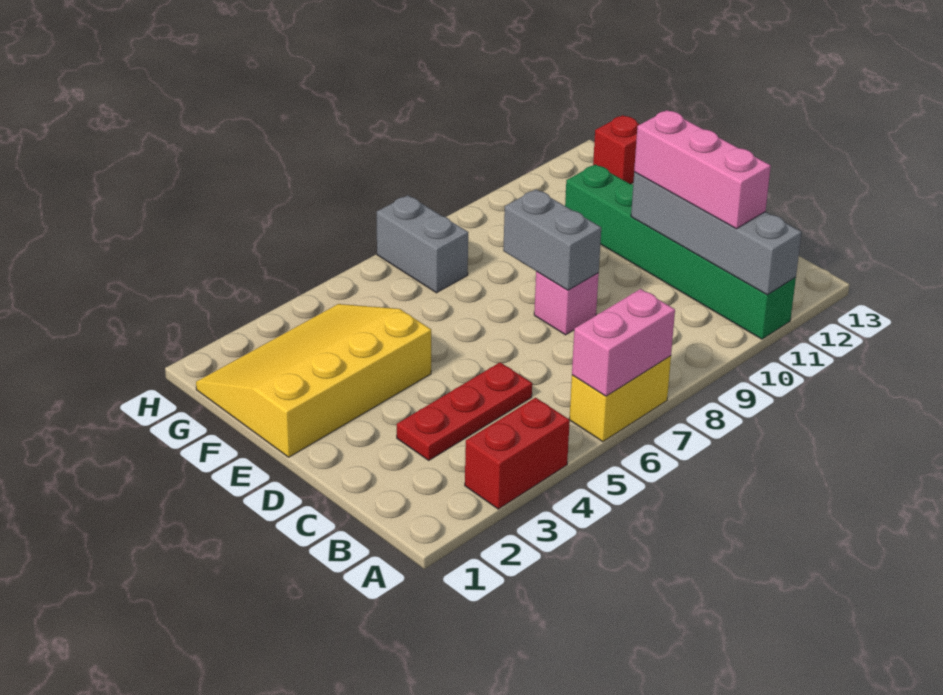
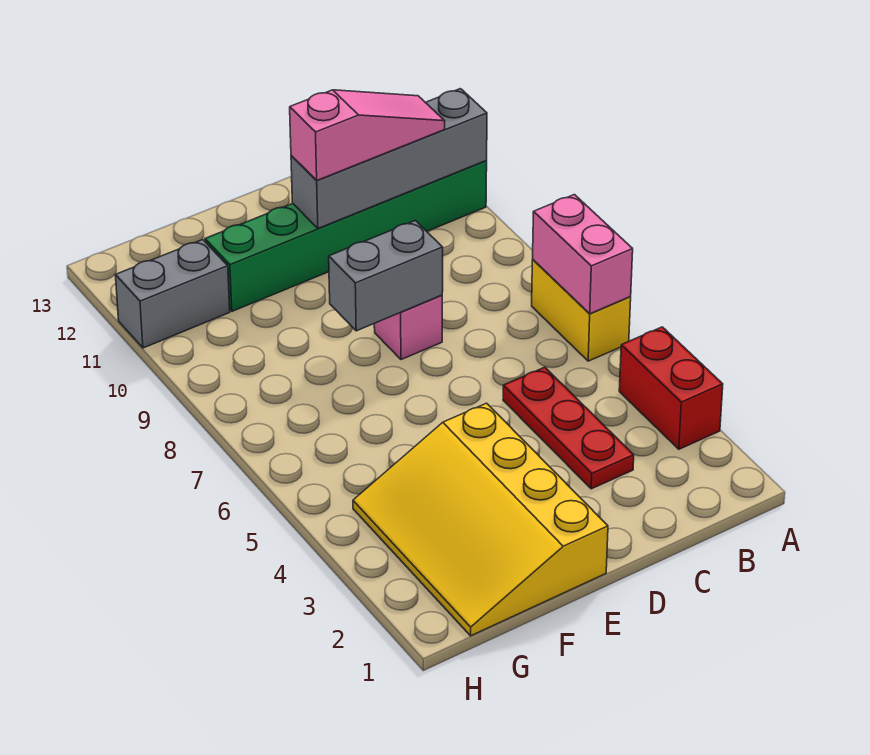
pink 1x3 brick [634,110,771,229] -> pink 1x3 slope [290,90,445,180]
grey 1x2 brick [377,195,468,293] -> grey 1x2 brick moved to [116,240,230,348]
red 1x1 brick [593,115,640,184] -> none

